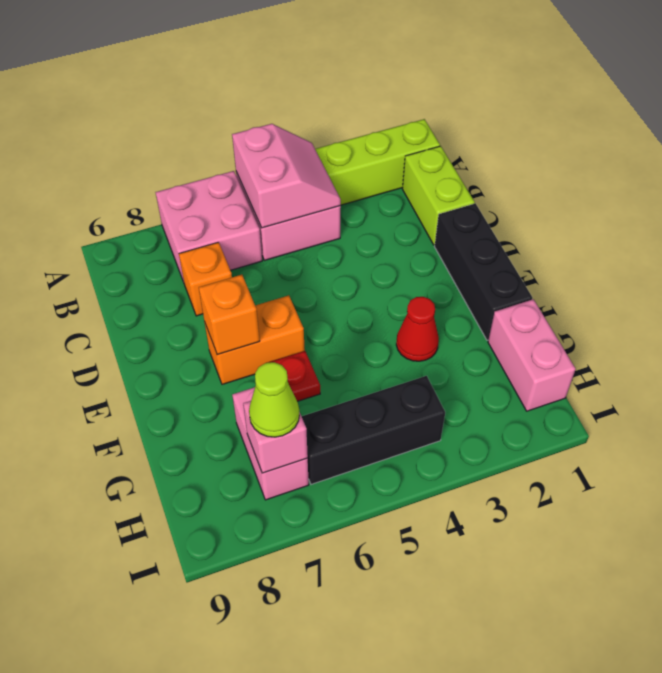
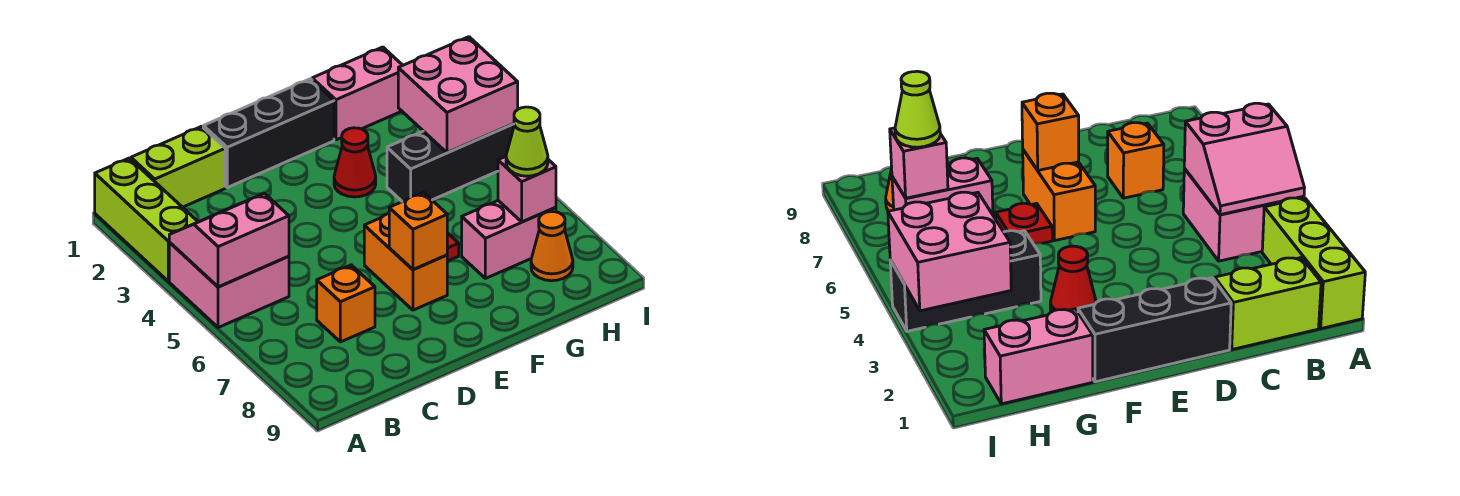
pink 2x2 brick [155,171,262,282] -> pink 2x2 brick moved to [398,37,518,153]
black 1x3 brick [302,376,445,484] -> black 1x3 brick turned to [387,124,514,202]
none -> orange 1x1 cone [531,212,573,281]

